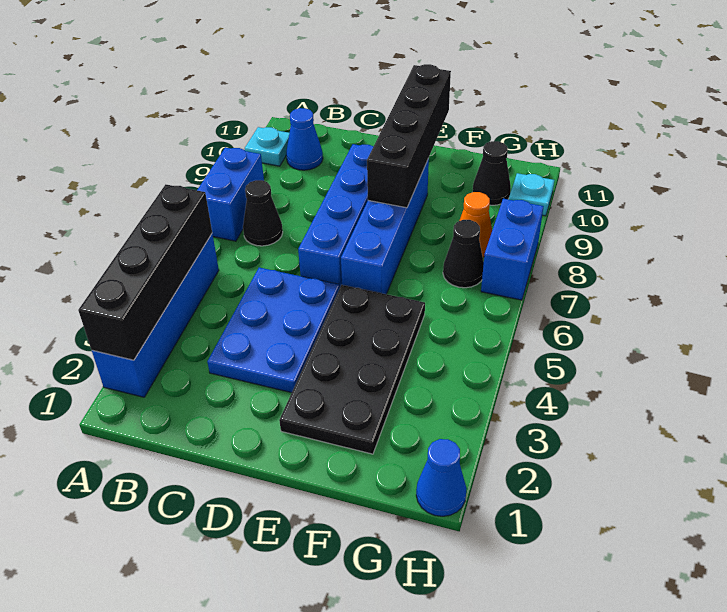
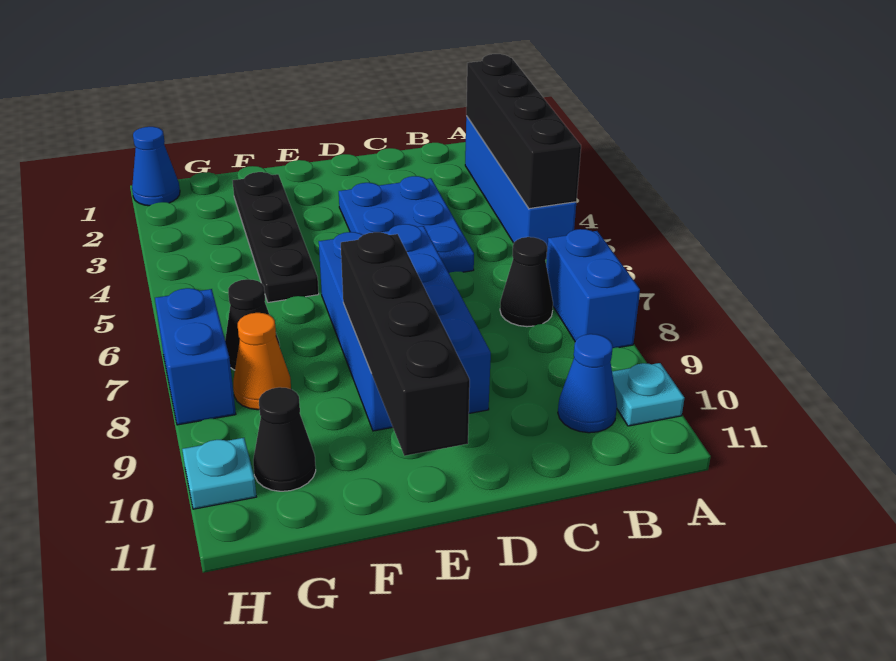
black 2x4 plate [279,285,425,454] -> black 1x4 plate [233,172,319,302]

